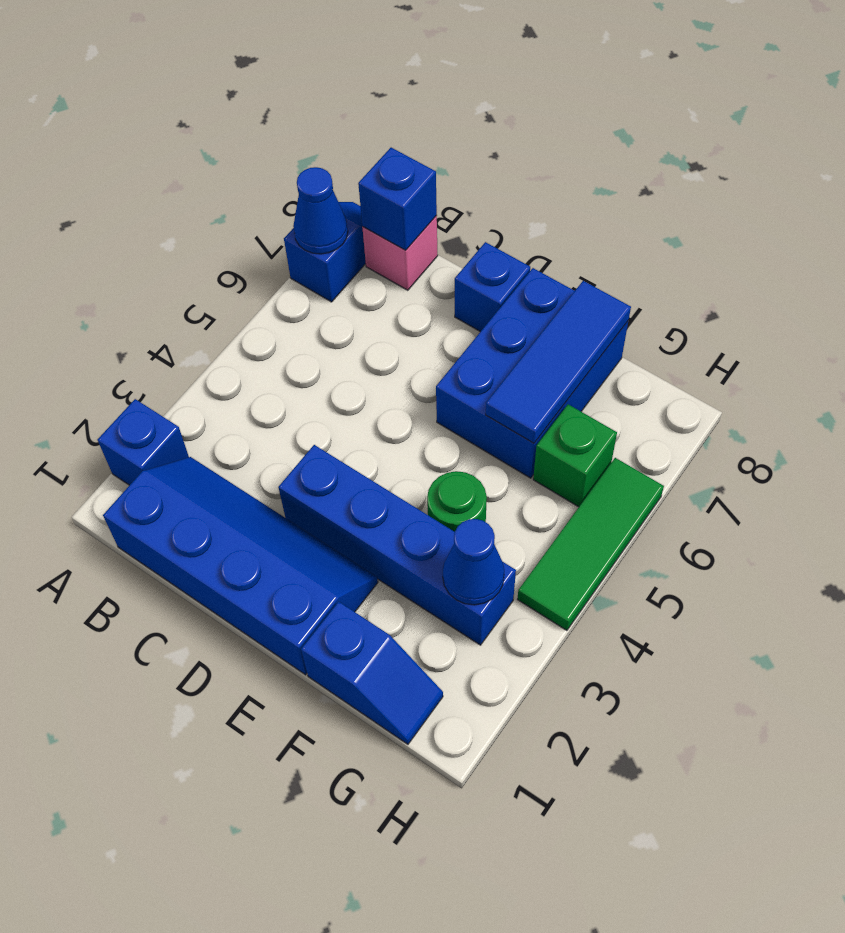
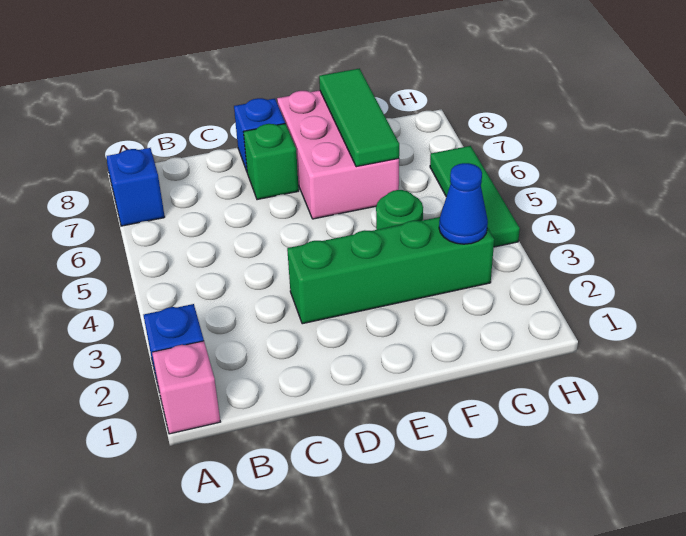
blue 1x1 cone [293,167,348,254] -> none
blue 2x4 slope [103,457,378,675] -> none
pink 1x1 brick [362,216,438,290] -> pink 1x1 brick moved to [152,341,220,434]
blue 1x1 brick [358,148,437,250] -> none
blue 1x4 brick [278,445,516,645] -> green 1x4 brick [287,217,494,324]
blue 2x3 brick [436,268,628,478] -> pink 2x3 brick [277,90,399,219]
blue 1x2 slope [301,602,443,744] -> none
blue 1x3 tile [486,281,631,443] -> green 1x3 tile [319,68,399,167]
green 1x1 brick [533,404,617,507] -> green 1x1 brick moved to [244,124,299,200]

